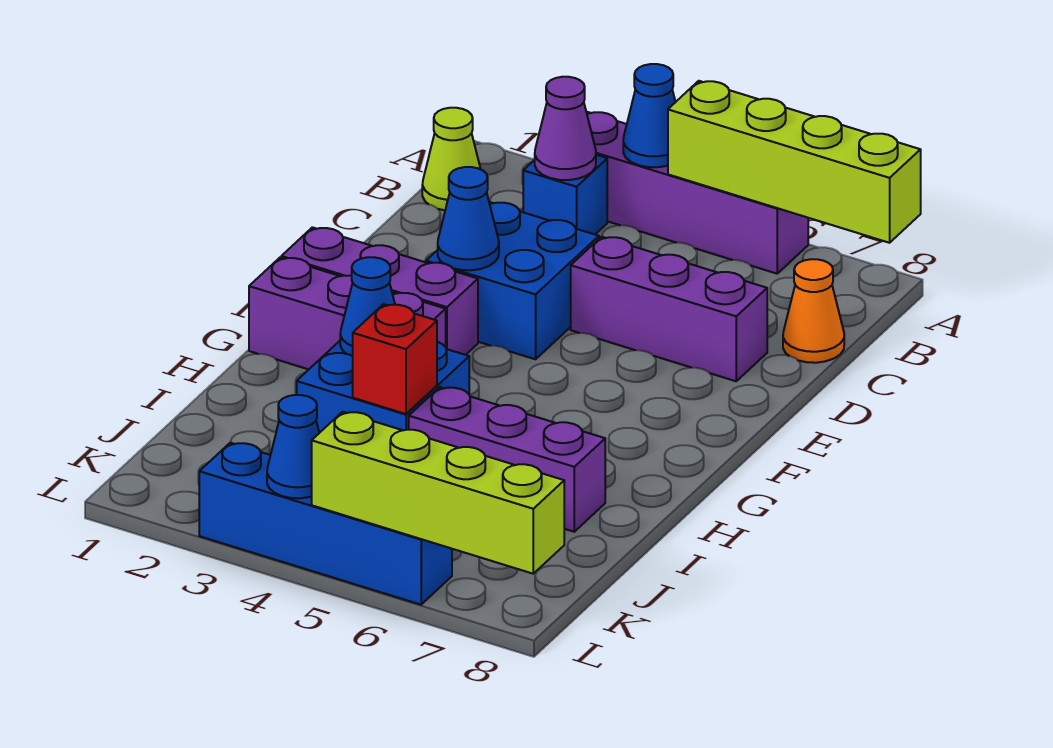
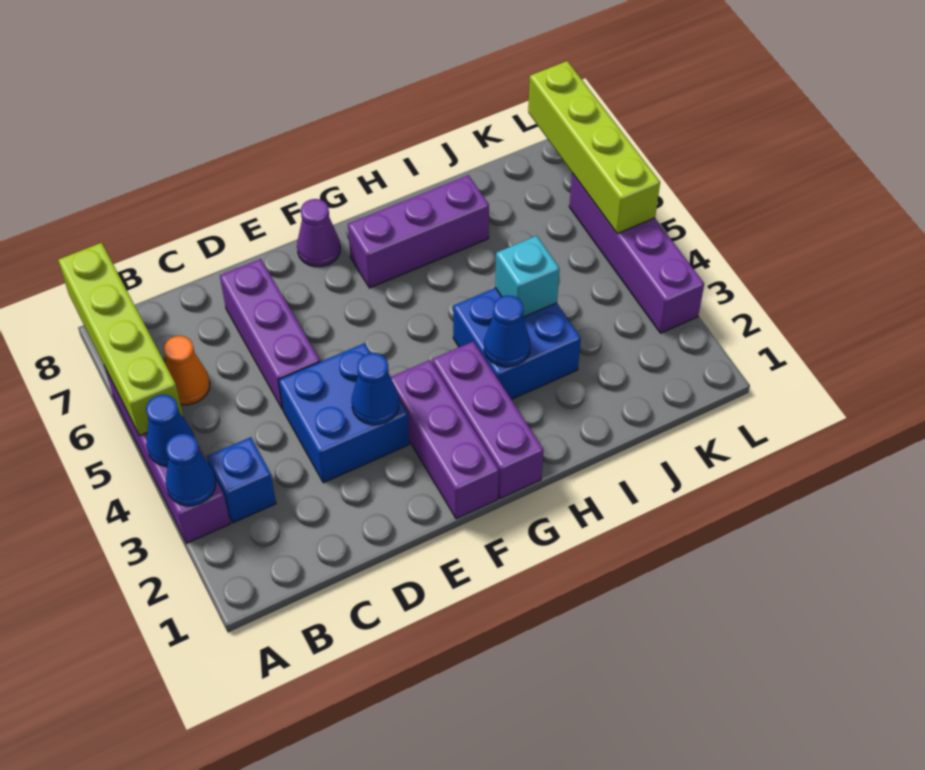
lime 1x1 cone [422,108,480,210] -> none
purple 1x1 cone [535,77,596,180] -> purple 1x1 cone moved to [297,199,340,267]
orange 1x1 cone [783,259,844,363] -> orange 1x1 cone moved to [164,336,210,405]
red 1x1 brick [353,304,437,414] -> cyan 1x1 brick [495,236,560,317]
purple 1x3 brick [409,387,605,532] -> purple 1x3 brick turned to [348,175,489,288]
blue 1x4 brick [199,443,452,605] -> purple 1x4 brick [569,173,704,333]
blue 1x1 cone [267,395,319,498] -> blue 1x1 cone moved to [166,434,216,506]

